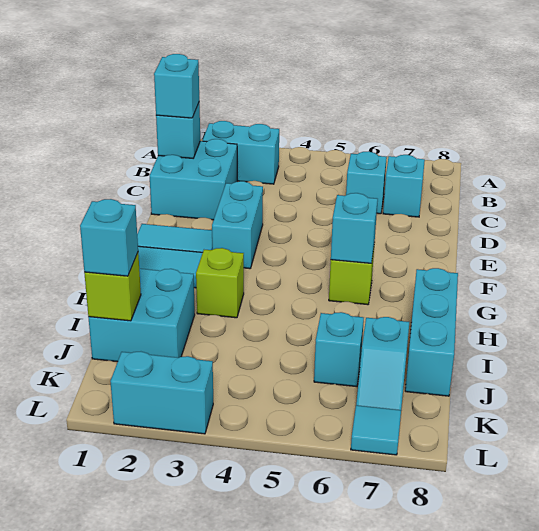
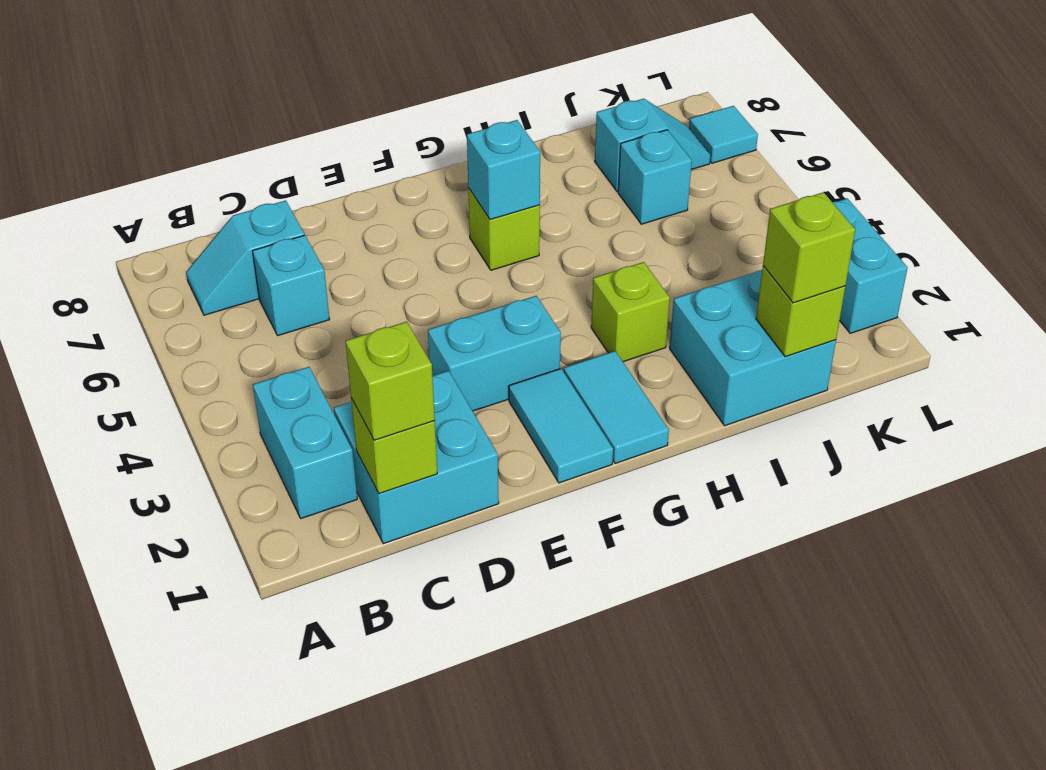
cyan 1x1 brick [156,103,200,158] -> lime 1x1 brick [351,398,437,494]
cyan 1x1 brick [154,54,199,118] -> lime 1x1 brick [346,322,435,440]
cyan 1x3 brick [405,268,458,396] -> none
cyan 1x1 brick [80,199,138,276] -> lime 1x1 brick [763,192,855,303]

